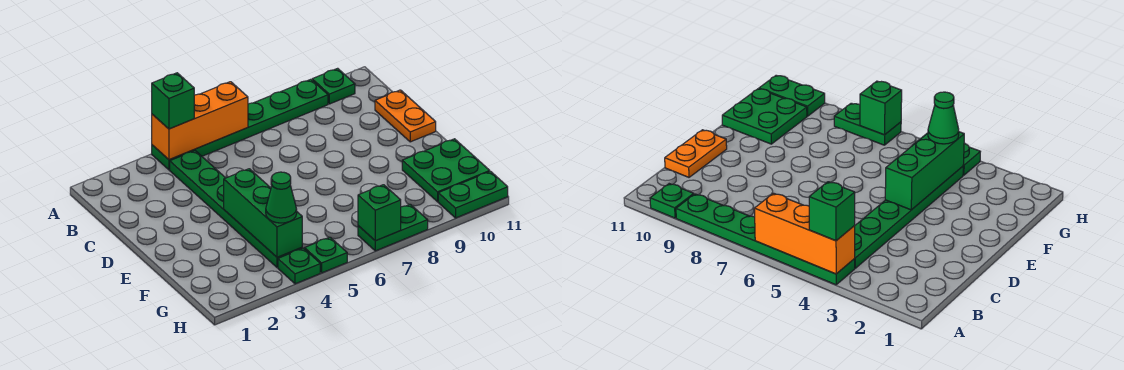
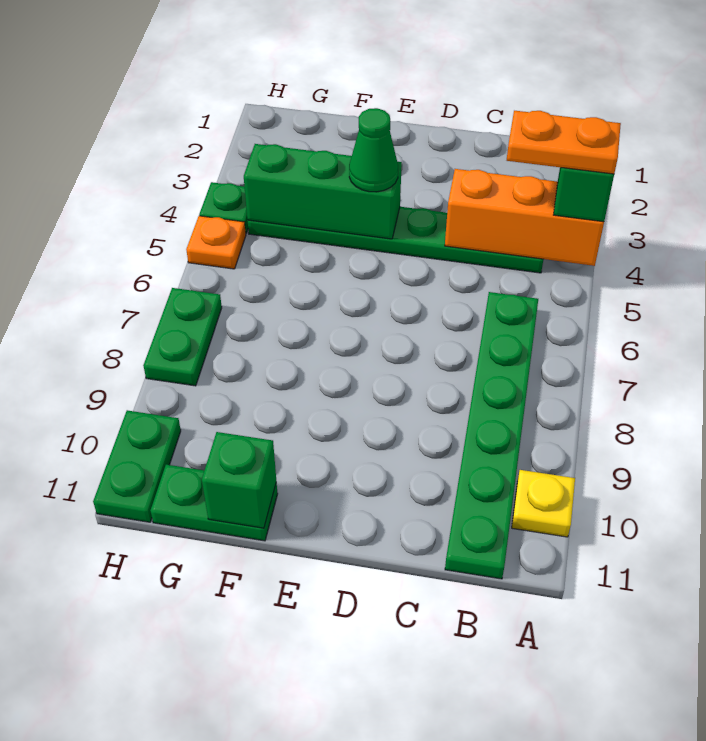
green 1x6 plate [152,79,328,170] -> green 1x6 plate moved to [445,292,538,579]
orange 1x3 brick [152,82,248,160] -> orange 1x3 brick turned to [445,169,604,266]
green 1x1 plate [312,68,355,104] -> yellow 1x1 plate [512,470,575,537]
orange 1x2 plate [375,90,436,142] -> orange 1x2 plate moved to [507,111,621,174]
green 2x2 plate [402,139,490,202] -> green 1x2 plate [150,465,278,541]
green 1x1 cone [266,172,297,223] -> green 1x1 cone moved to [349,108,398,192]
green 1x1 plate [305,237,347,273] -> orange 1x1 plate [186,216,246,269]
green 1x1 brick [358,185,401,241] -> green 1x1 brick moved to [202,432,276,528]

